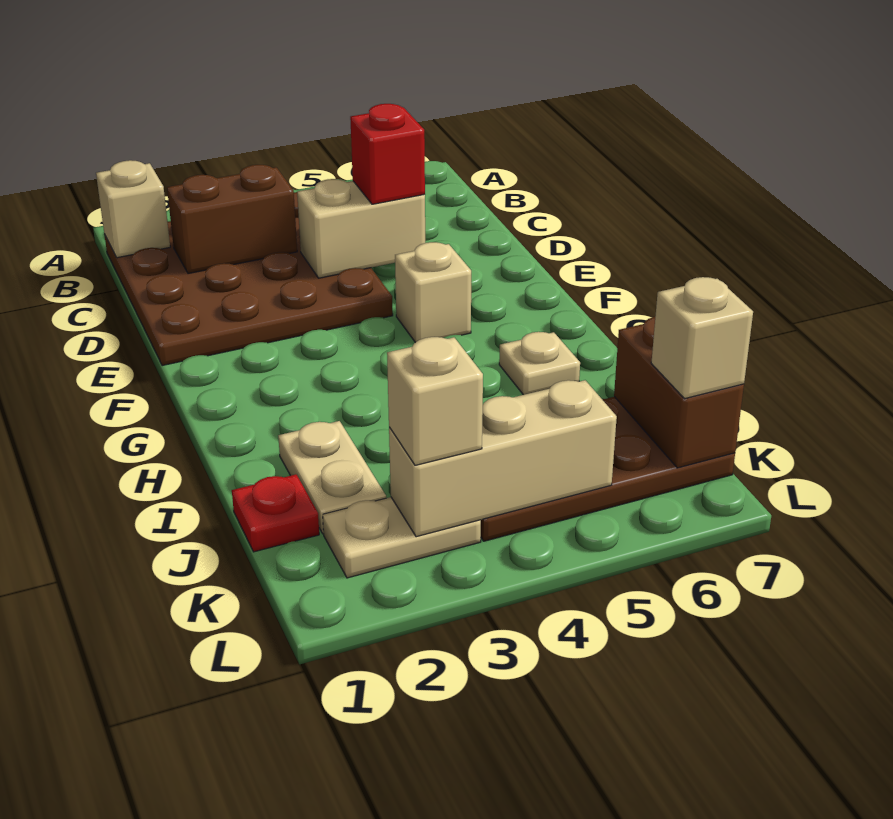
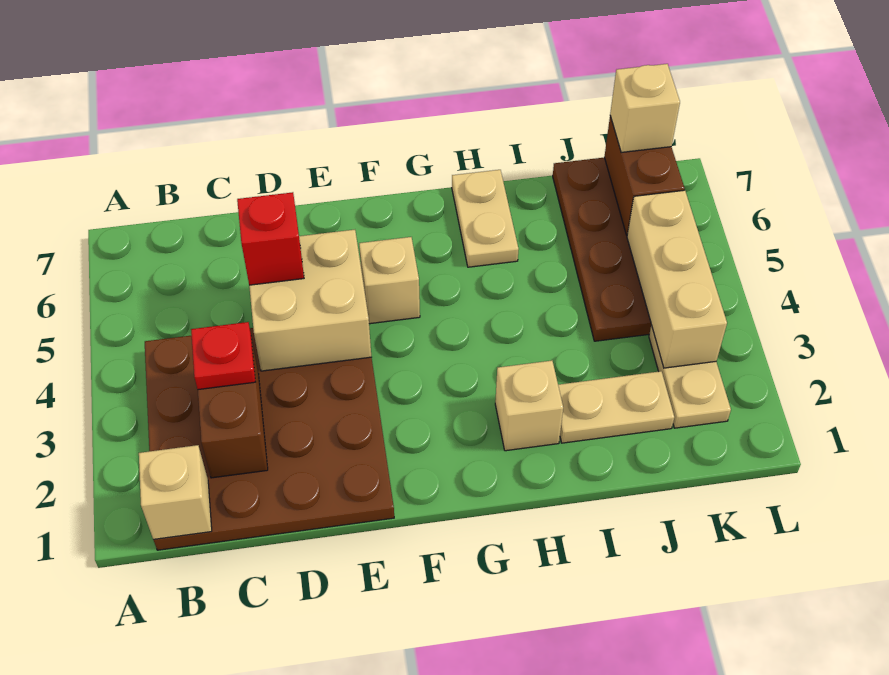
tan 1x2 brick [297,179,425,278] -> tan 2x2 brick [249,230,371,371]
tan 1x1 plate [499,332,580,395] -> tan 1x2 plate [452,170,519,267]
red 1x1 plate [232,474,319,552] -> red 1x1 plate moved to [191,322,255,390]
brown 1x2 brick [614,317,744,468] -> brown 1x2 brick turned to [604,116,684,235]
tan 1x1 brick [387,337,483,465] -> tan 1x1 brick moved to [495,361,563,451]

